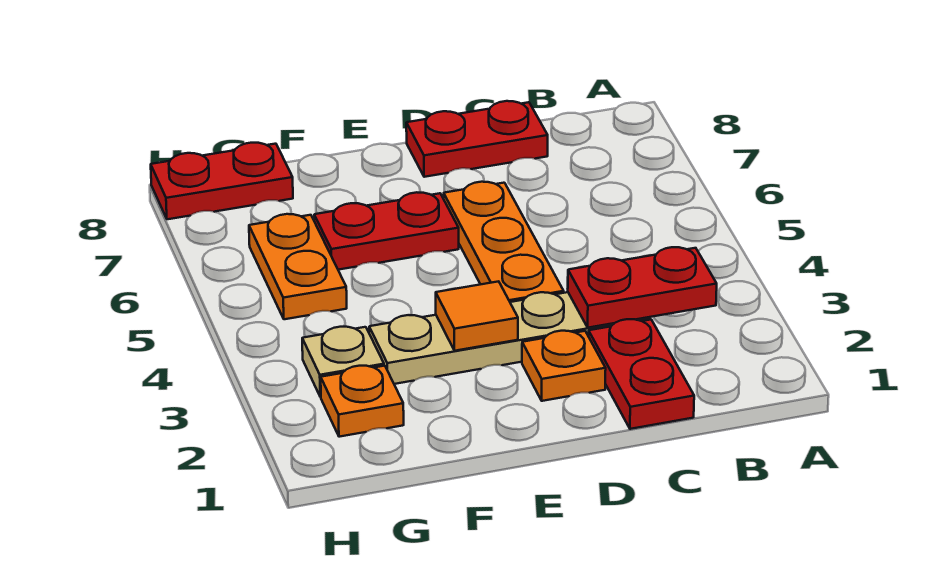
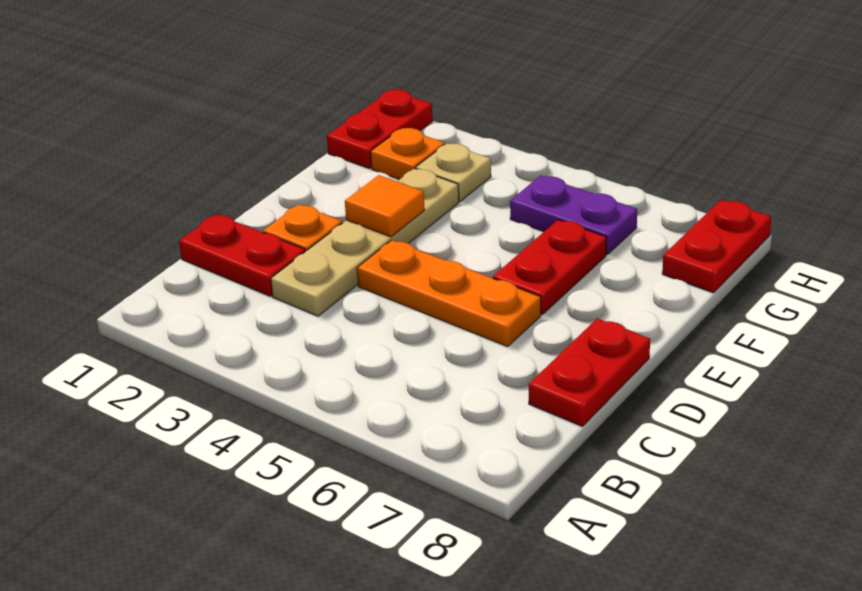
red 1x2 plate [568,247,717,328] -> red 1x2 plate moved to [327,90,433,169]
orange 1x2 plate [249,214,347,319] -> purple 1x2 plate [510,176,637,255]

